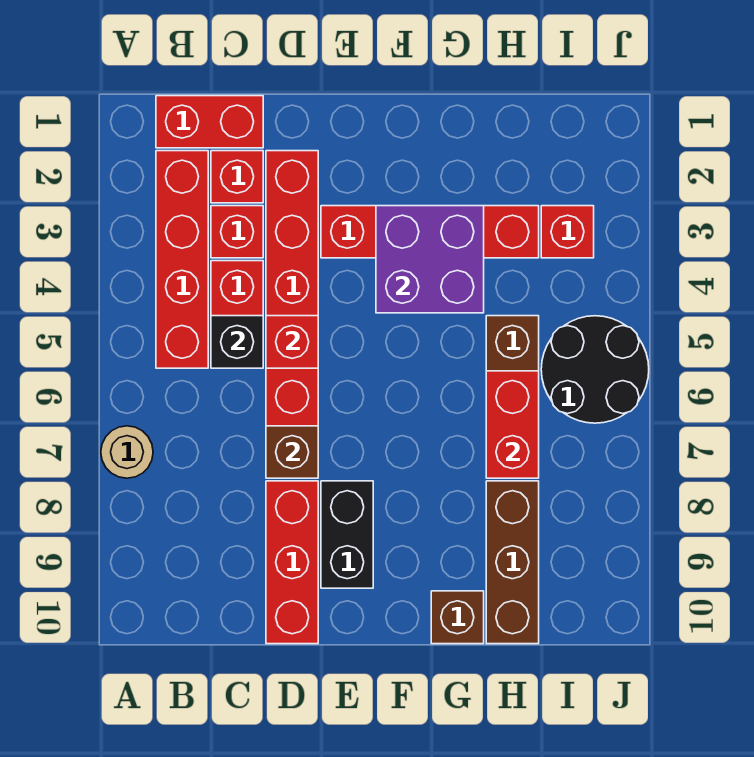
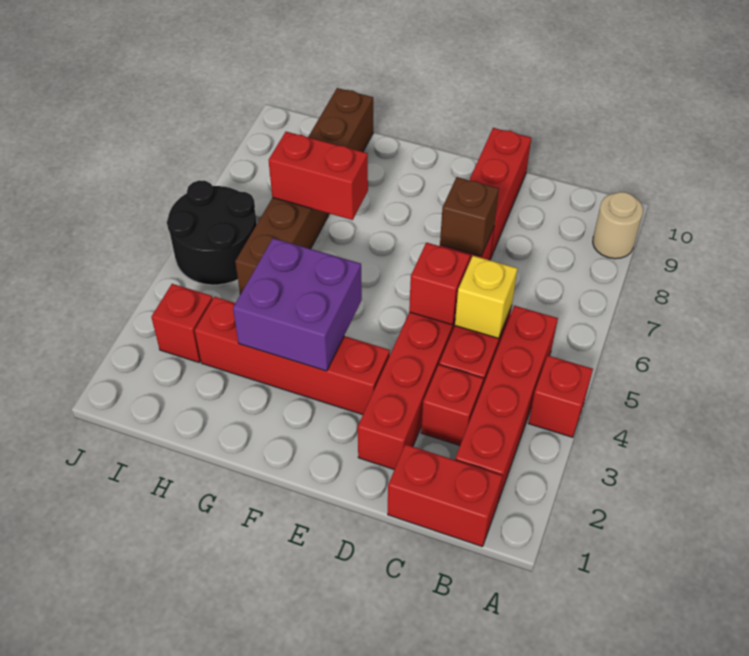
tan 1x1 round brick [101,426,153,478] -> tan 1x1 round brick moved to [593,192,643,259]
red 1x1 brick [211,151,263,203] -> red 1x1 brick moved to [528,356,593,437]
black 1x1 brick [211,316,263,368] -> yellow 1x1 brick [455,256,517,338]
black 1x2 brick [321,481,373,588] -> none
brown 1x1 brick [431,591,484,644] -> none
red 1x2 brick [486,371,539,478] -> red 1x2 brick turned to [269,132,368,220]

